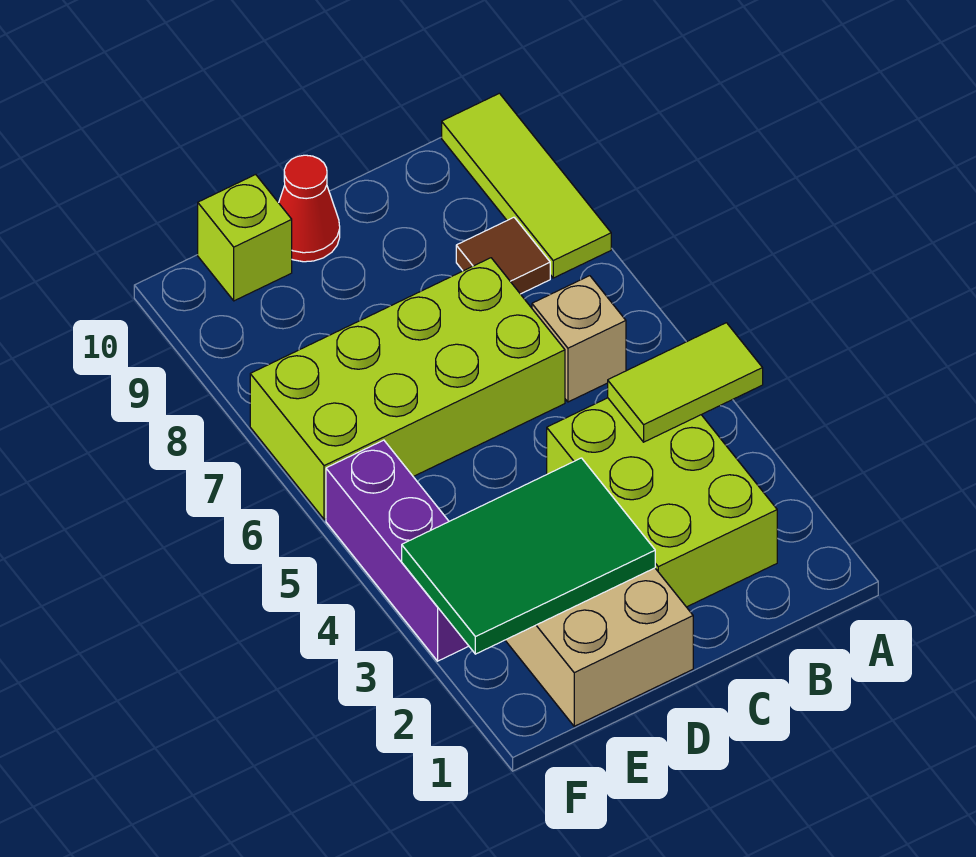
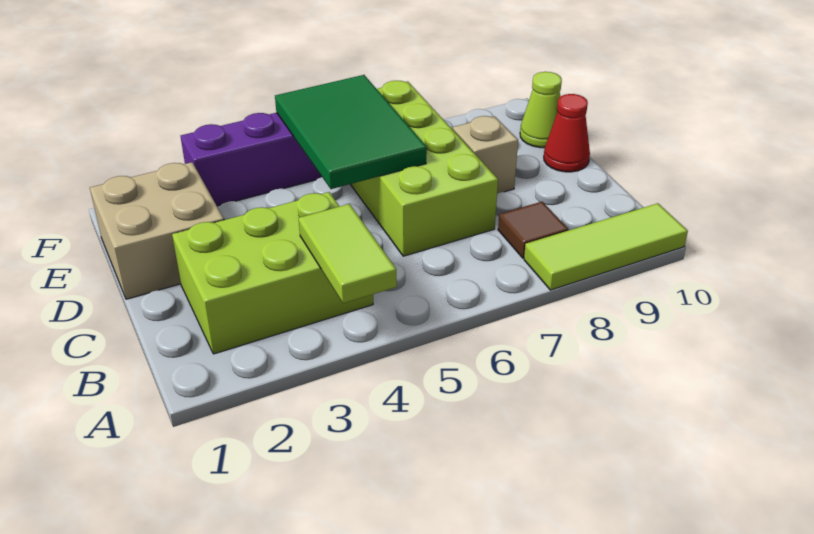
tan 1x1 brick [532,276,626,402] -> tan 1x1 brick moved to [453,116,518,194]
green 2x3 tile [402,458,655,654] -> green 2x3 tile moved to [275,75,427,189]
lime 1x1 brick [198,175,292,301] -> lime 1x1 cone [520,72,562,148]

